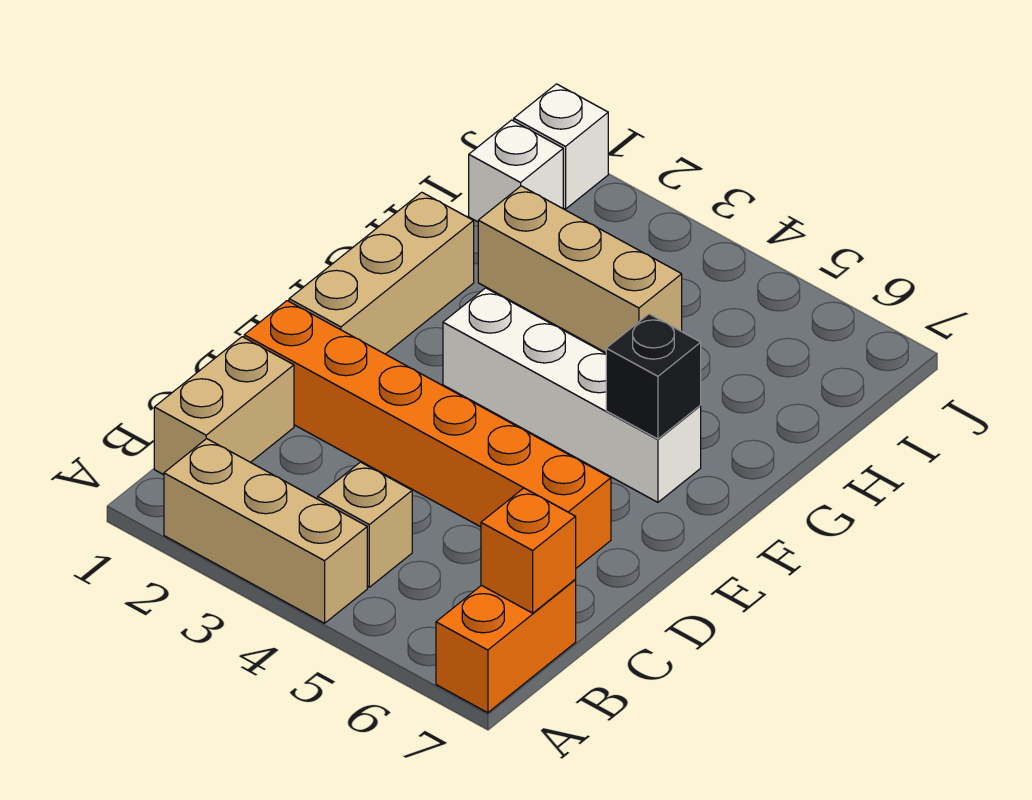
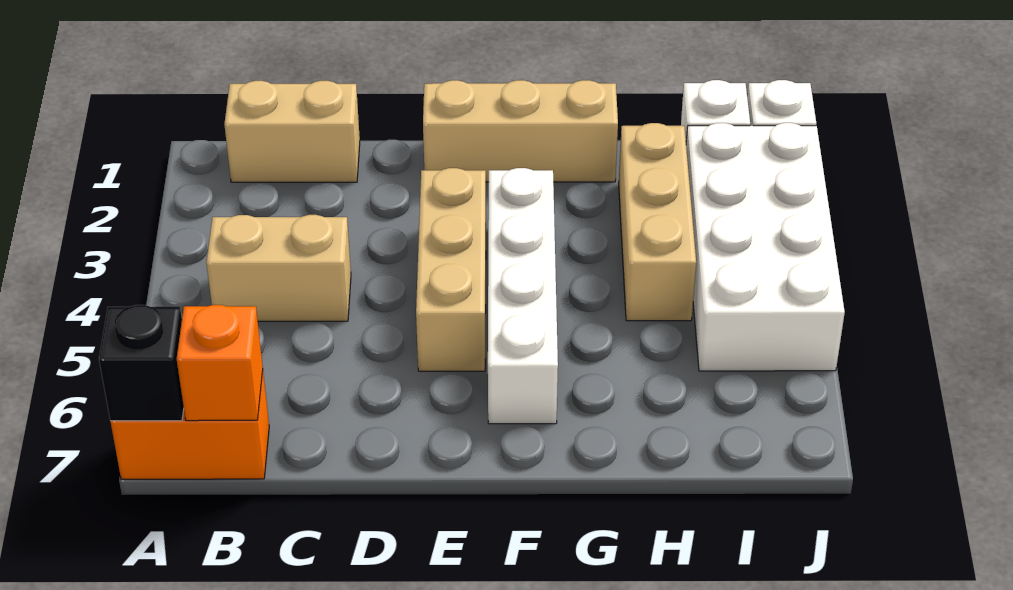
tan 1x3 brick [164,439,367,623] -> tan 1x3 brick moved to [416,168,486,371]
tan 1x1 brick [318,462,412,587] -> tan 1x2 brick [206,215,351,321]
orange 1x6 brick [244,301,611,568] -> none
black 1x1 brick [606,314,701,439] -> black 1x1 brick moved to [99,305,184,421]
none -> white 2x4 brick [686,123,845,371]

